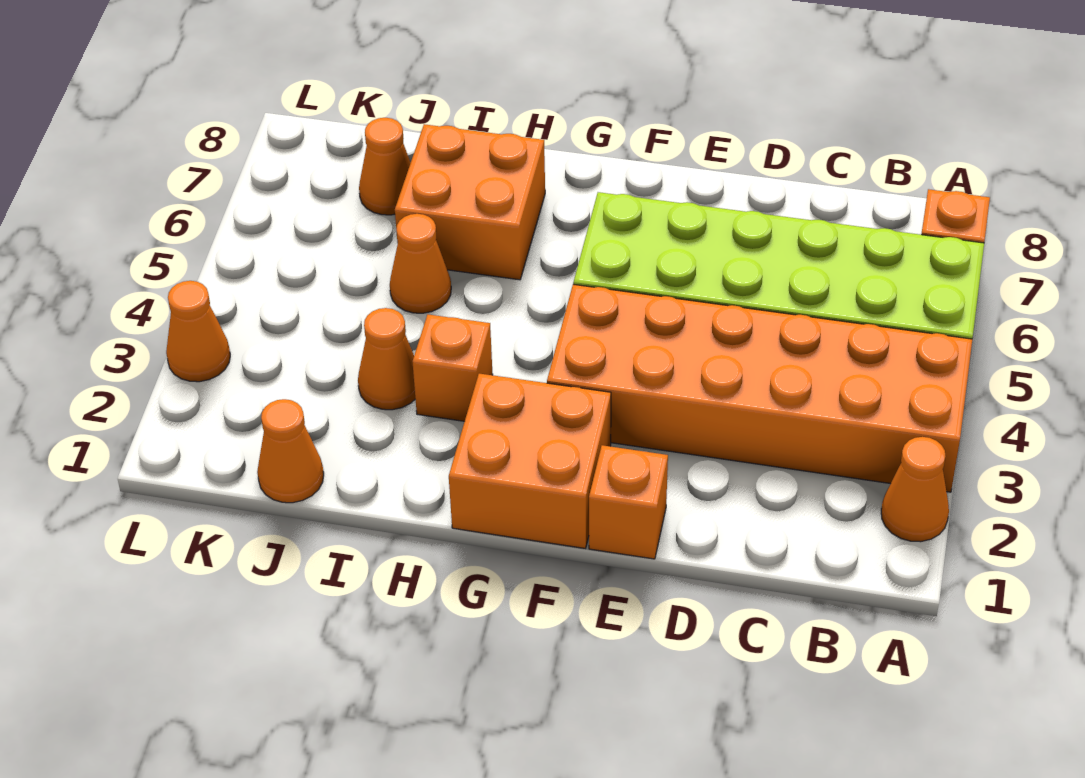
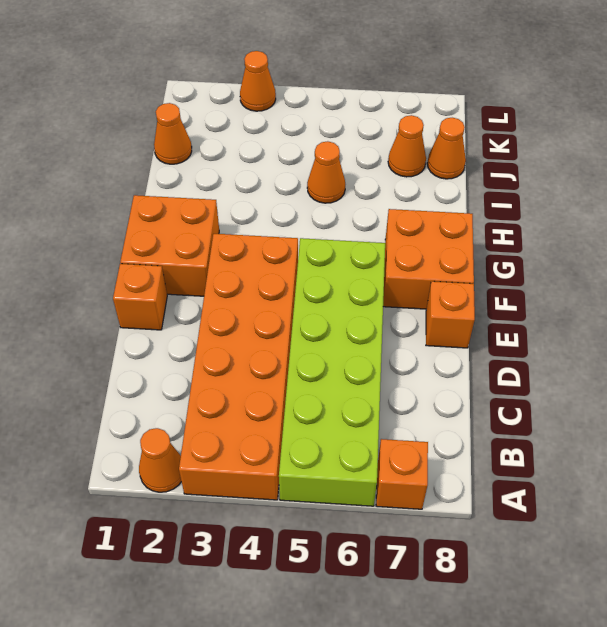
orange 1x1 brick [412,314,493,421] -> orange 1x1 brick moved to [426,281,475,348]
orange 2x2 brick [395,124,545,280] -> orange 2x2 brick moved to [383,209,474,309]
orange 1x1 cone [358,308,415,410] -> orange 1x1 cone moved to [427,118,466,179]

